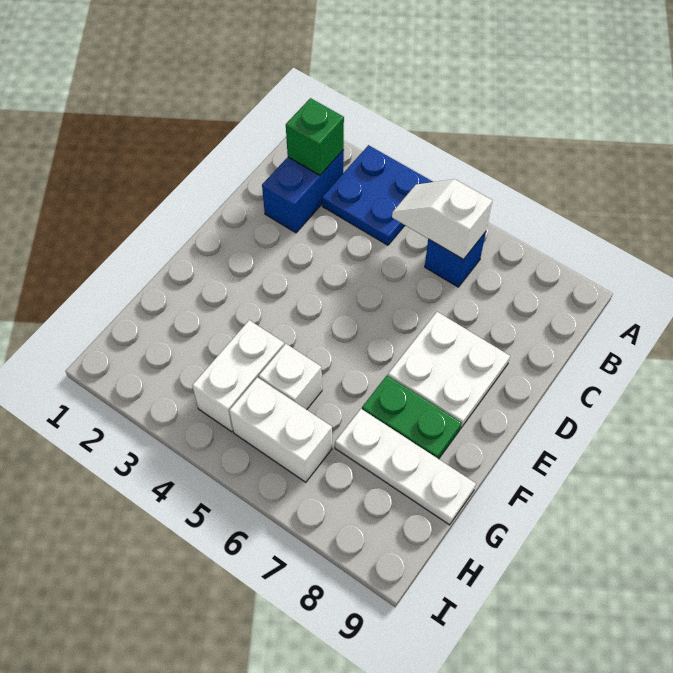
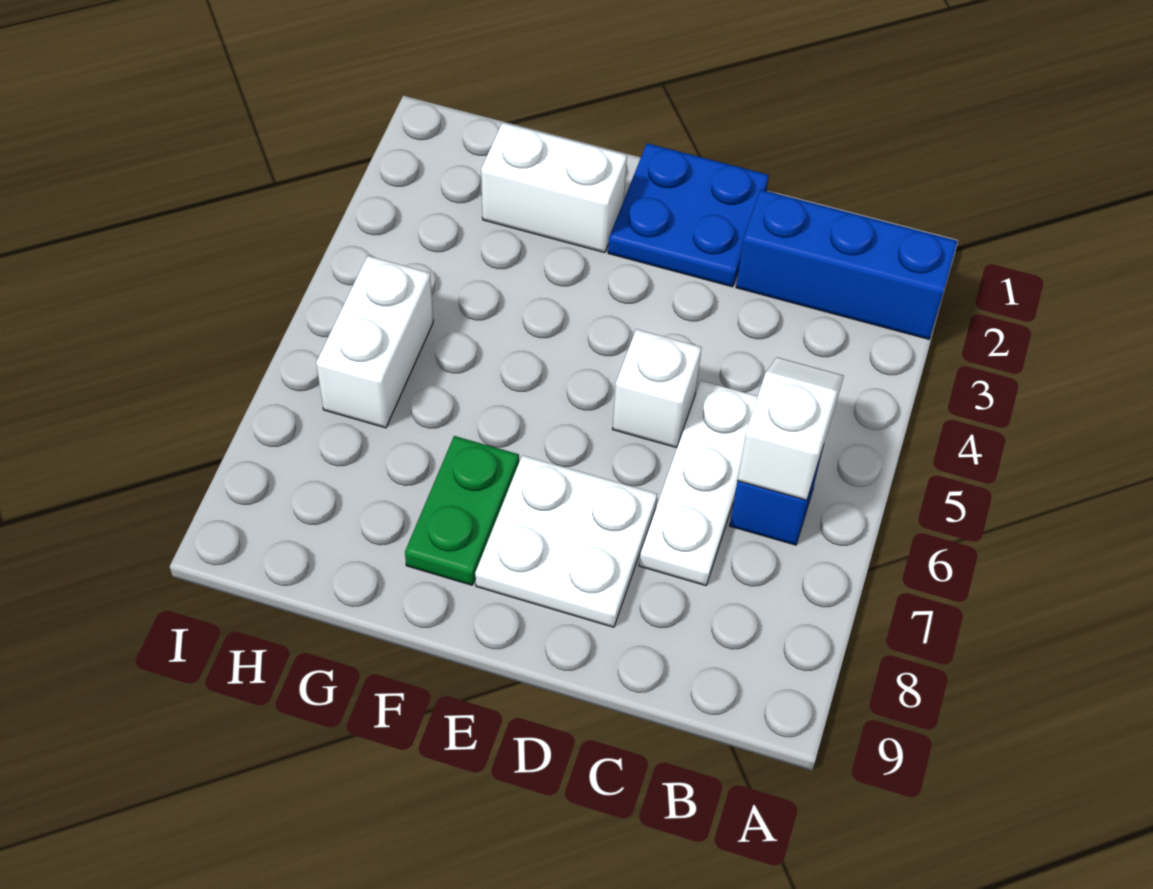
blue 2x2 plate [322,145,433,245] -> blue 2x2 plate moved to [608,143,769,287]
blue 1x2 brick [262,150,344,233] -> blue 1x3 brick [736,190,958,339]
green 1x1 brick [286,98,344,175] -> none
white 1x2 brick [192,320,284,432] -> white 1x2 brick moved to [481,123,627,253]
white 1x1 brick [259,344,322,410] -> white 1x1 brick moved to [613,329,701,448]
white 1x3 plate [335,409,476,525] -> white 1x3 plate moved to [639,381,758,586]

